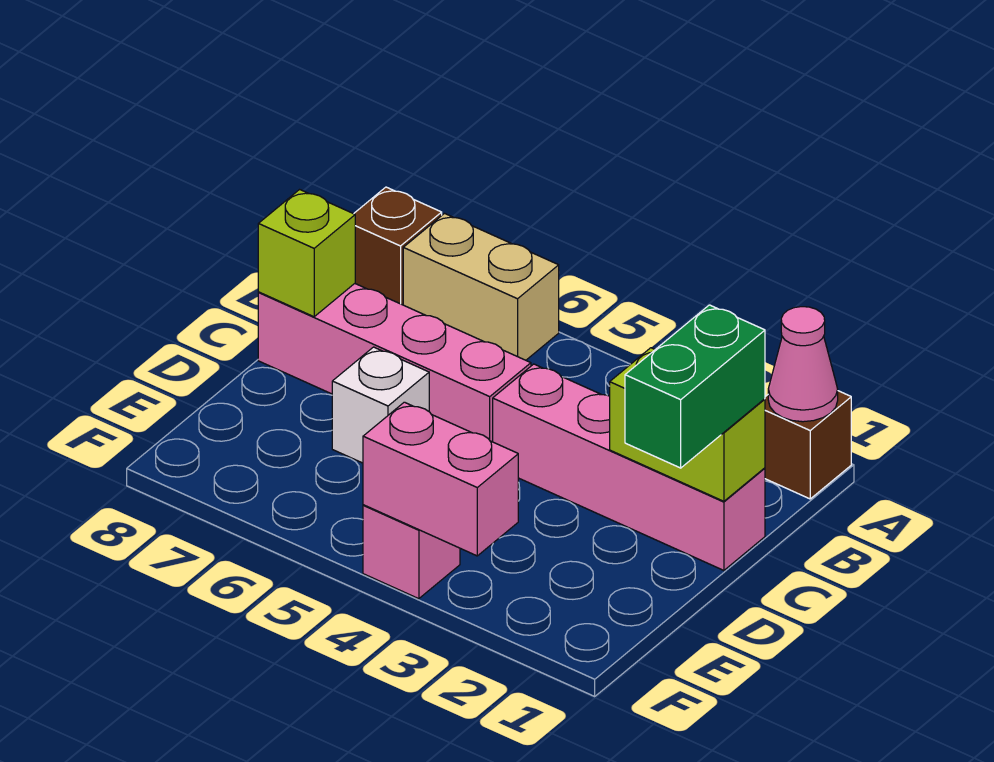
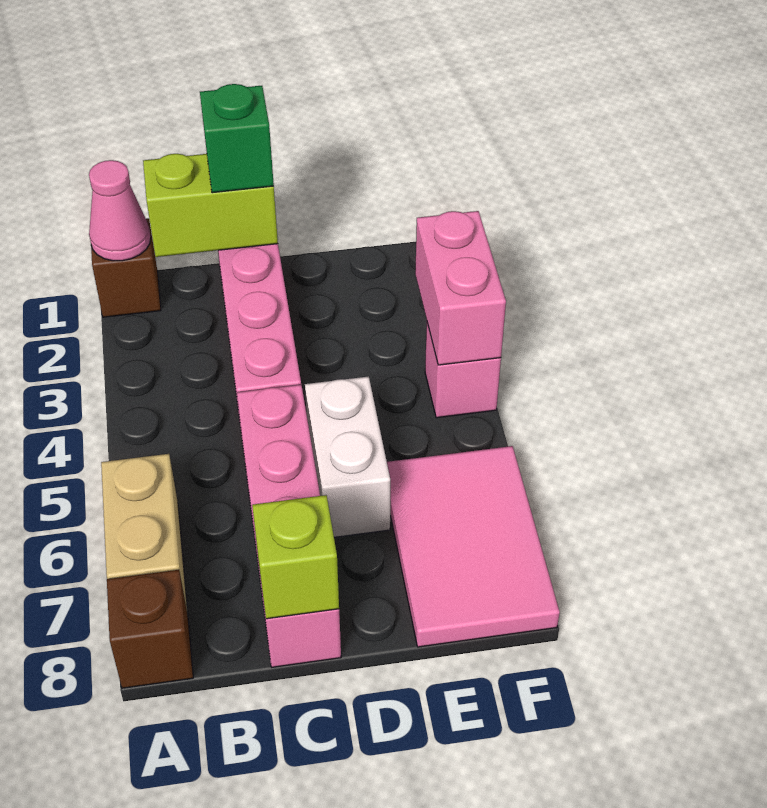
lime 1x2 brick [610,348,765,501] -> lime 1x2 brick turned to [143,154,278,257]
green 1x2 brick [625,305,765,468] -> green 1x1 brick [200,84,274,193]
white 1x1 brick [332,347,429,463] -> white 1x2 brick [305,376,390,537]
none -> pink 2x3 tile [387,446,560,647]

